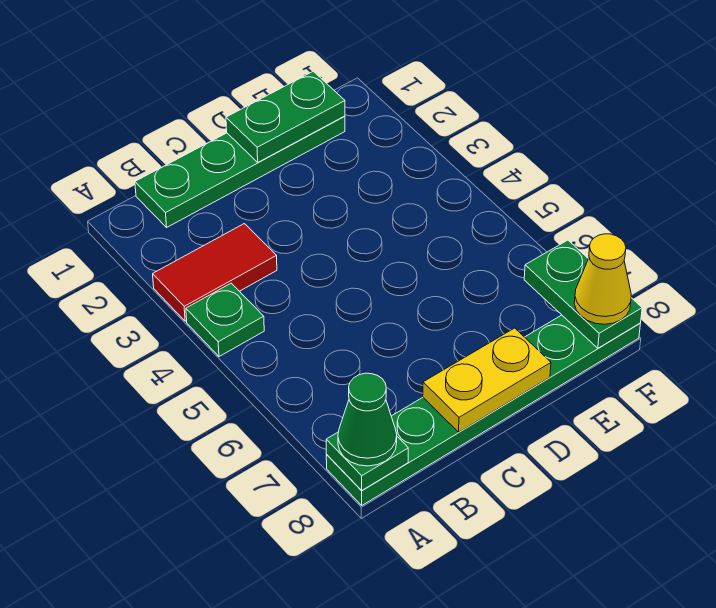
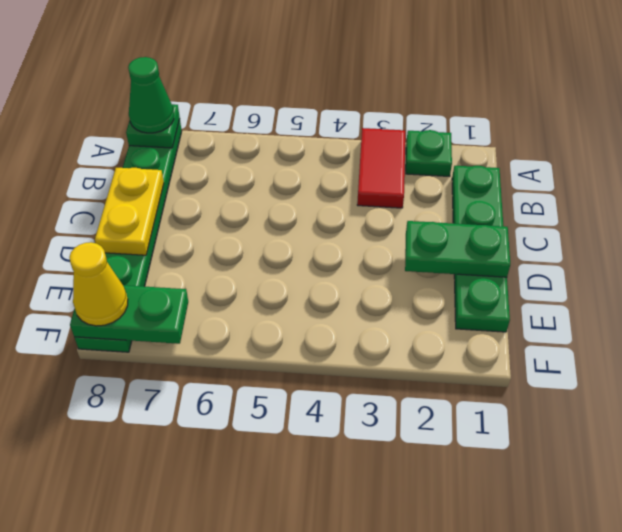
green 1x1 plate [186,283,264,357] -> green 1x1 plate moved to [406,130,452,177]
green 1x2 plate [226,71,345,162] -> green 1x2 plate turned to [405,221,510,277]

